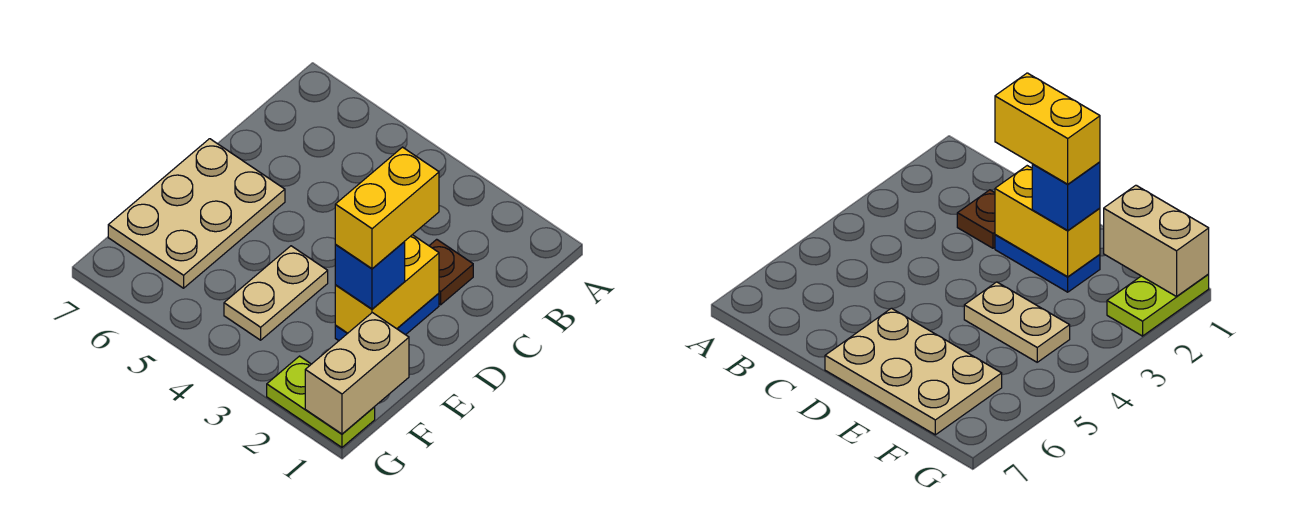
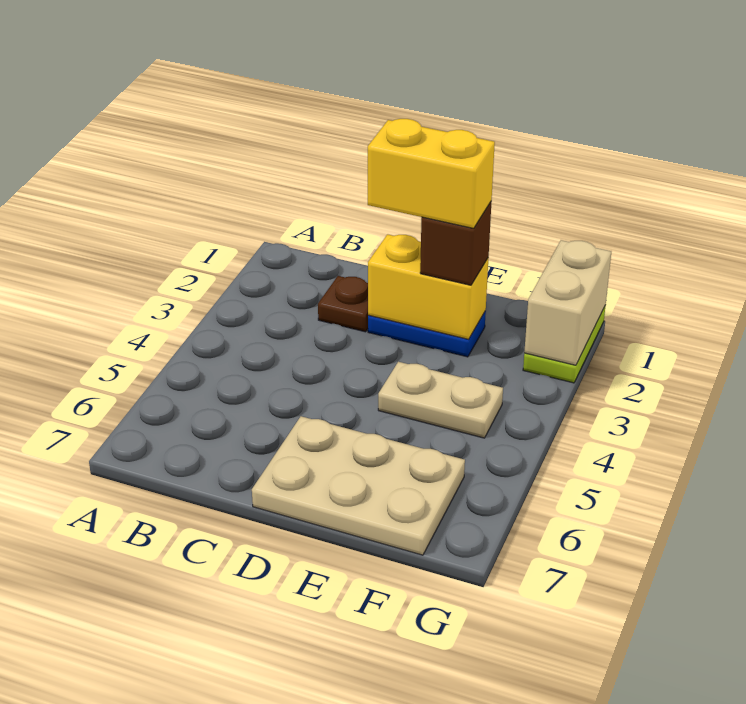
blue 1x1 brick [335,242,405,309] -> brown 1x1 brick [420,201,492,285]
tan 1x2 brick [305,313,409,434] -> tan 1x2 brick turned to [524,240,611,365]

